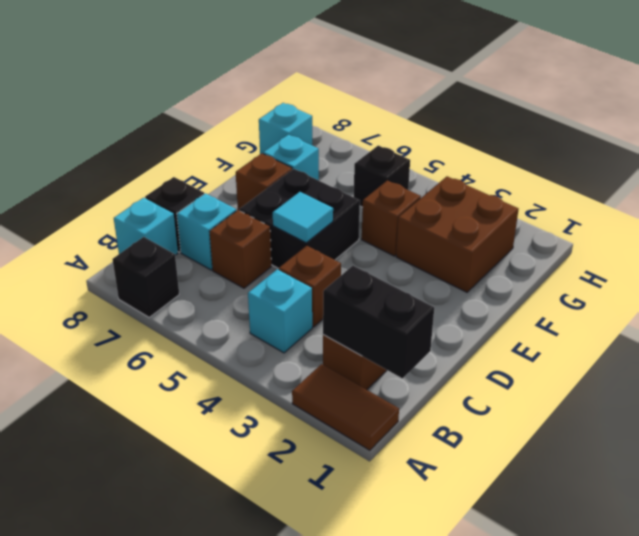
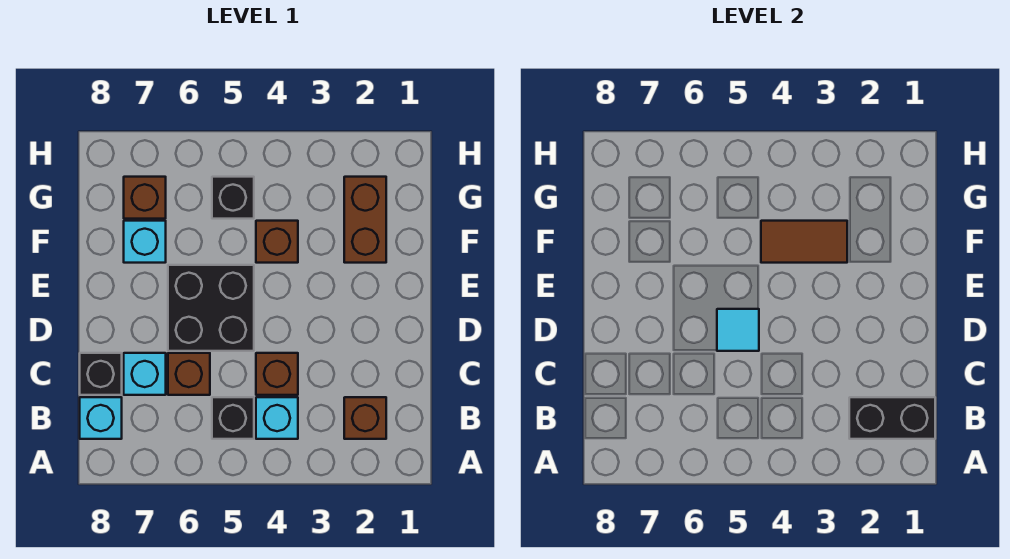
brown 1x2 tile [292,364,399,450] -> brown 1x2 tile moved to [761,221,847,263]
black 1x1 brick [112,237,179,317] -> black 1x1 brick moved to [212,397,254,439]
brown 1x1 brick [236,153,292,210] -> brown 1x1 brick moved to [124,177,166,219]
brown 2x2 brick [396,176,519,292] -> brown 1x2 brick [344,177,386,263]
cyan 1x1 brick [259,103,312,154] -> none

